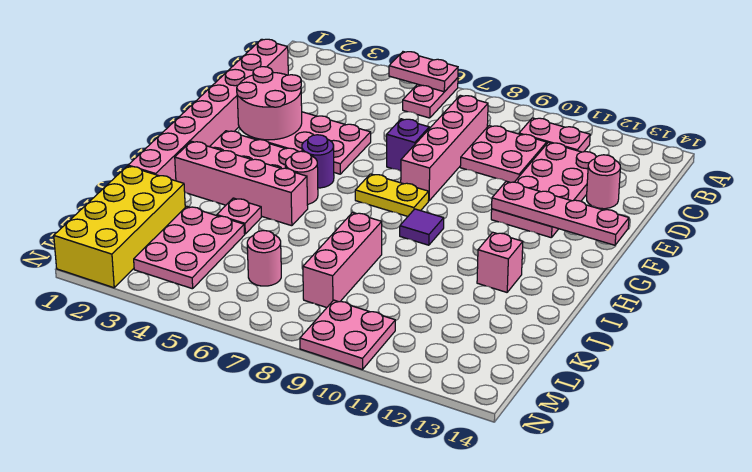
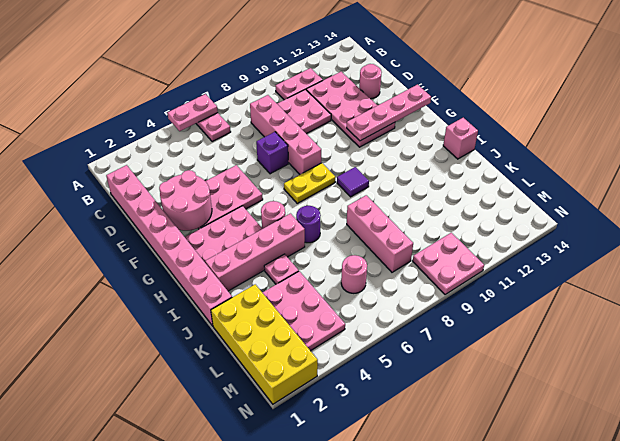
purple 1x1 round brick [302,135,334,188] -> purple 1x1 round brick moved to [296,206,321,243]
pink 1x1 brick [477,232,523,292] -> pink 1x1 brick moved to [443,118,478,159]

